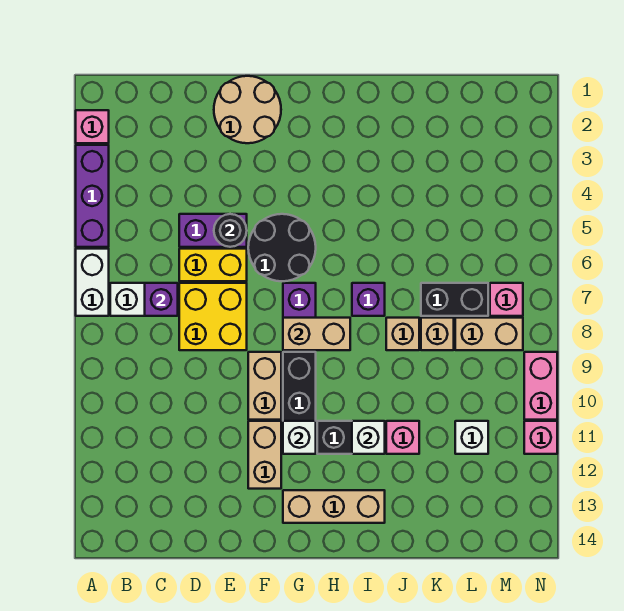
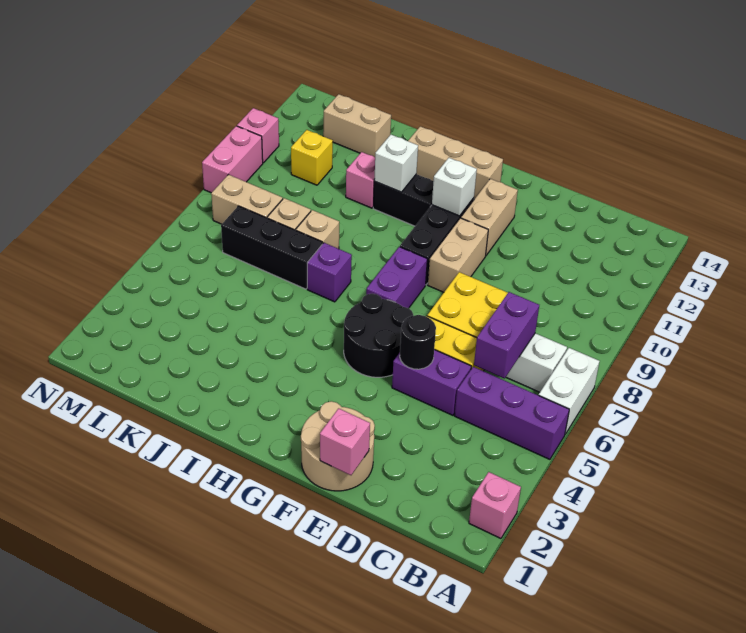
purple 1x3 brick [76,145,109,247] -> purple 1x3 brick turned to [455,367,569,459]
purple 1x1 brick [145,283,178,316] -> purple 1x2 brick [474,292,539,379]
tan 1x2 brick [283,318,350,350] -> tan 1x2 brick moved to [323,94,391,157]
black 1x2 brick [421,283,488,316] -> black 1x3 brick [221,206,322,289]
white 1x1 brick [455,421,488,454] -> yellow 1x1 brick [291,130,333,185]
pink 1x1 brick [490,283,523,316] -> pink 1x1 brick moved to [320,408,370,475]

